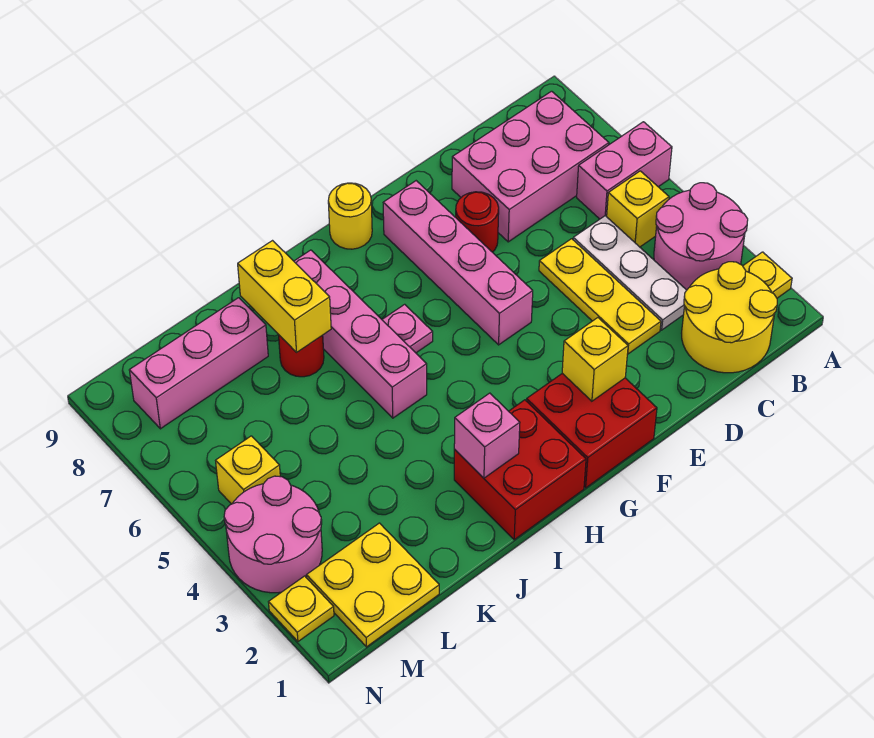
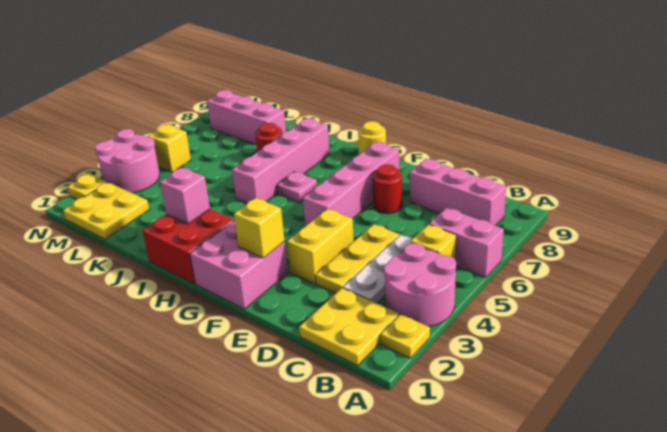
yellow 2x2 round brick [682,262,777,373] -> yellow 2x2 plate [299,288,399,365]
pink 2x3 brick [452,91,609,242] -> pink 1x3 brick [410,159,506,226]
red 2x2 brick [527,373,657,488] -> pink 2x2 brick [190,220,288,309]
yellow 1x2 brick [238,241,331,352] -> yellow 1x2 brick moved to [287,209,354,284]

